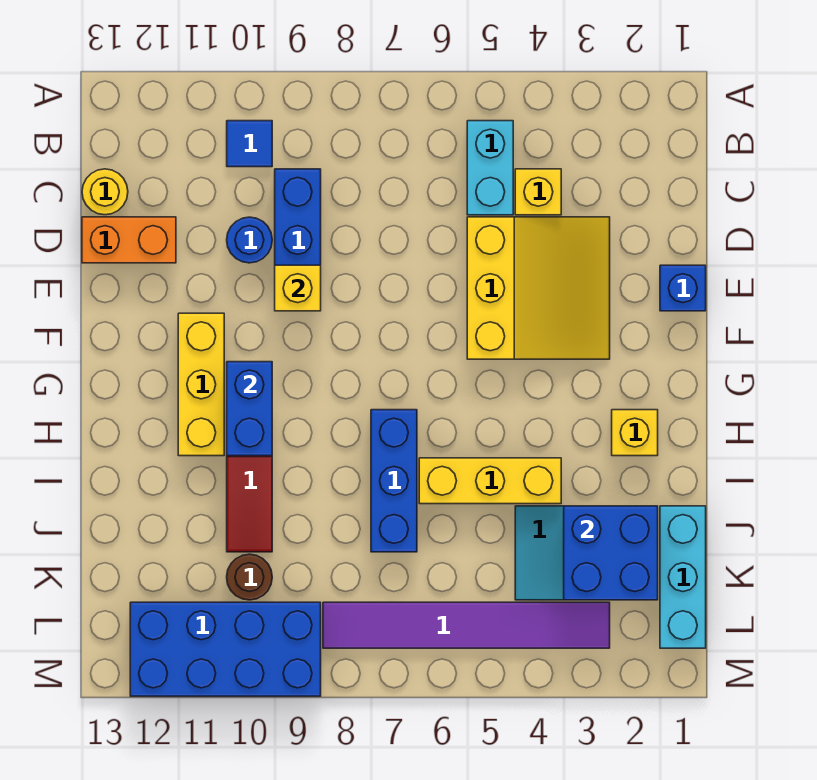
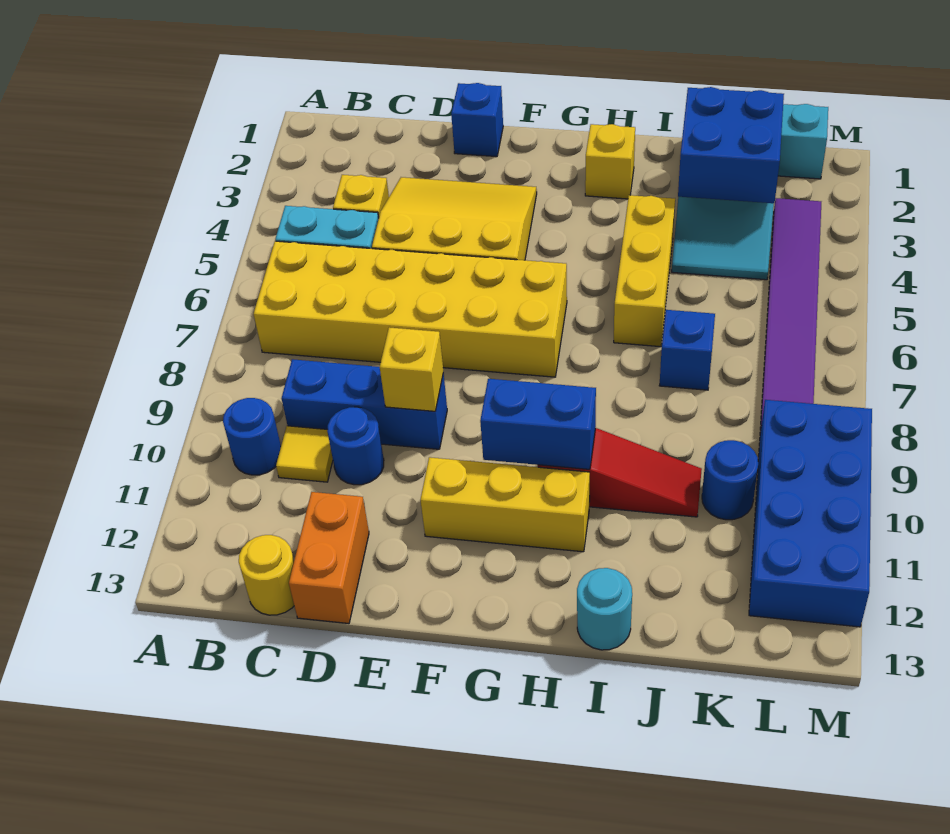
none -> yellow 2x6 brick [254,241,567,377]
blue 1x1 tile [227,121,272,167] -> blue 1x1 round brick [223,398,281,475]
none -> yellow 1x1 tile [276,426,333,482]
blue 1x3 brick [371,410,417,552] -> blue 1x1 brick [659,310,715,390]
none -> cyan 1x1 round brick [577,568,632,650]
brown 1x1 round brick [227,554,272,600] -> blue 1x1 round brick [702,440,758,520]

